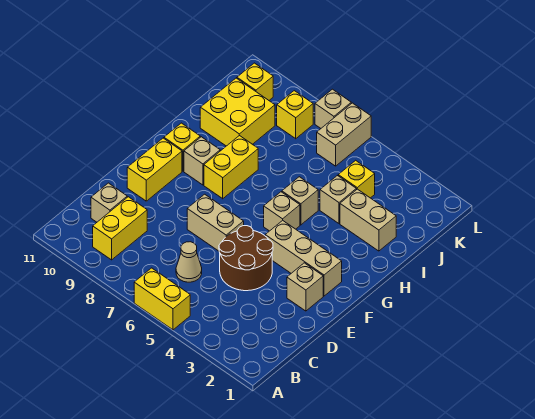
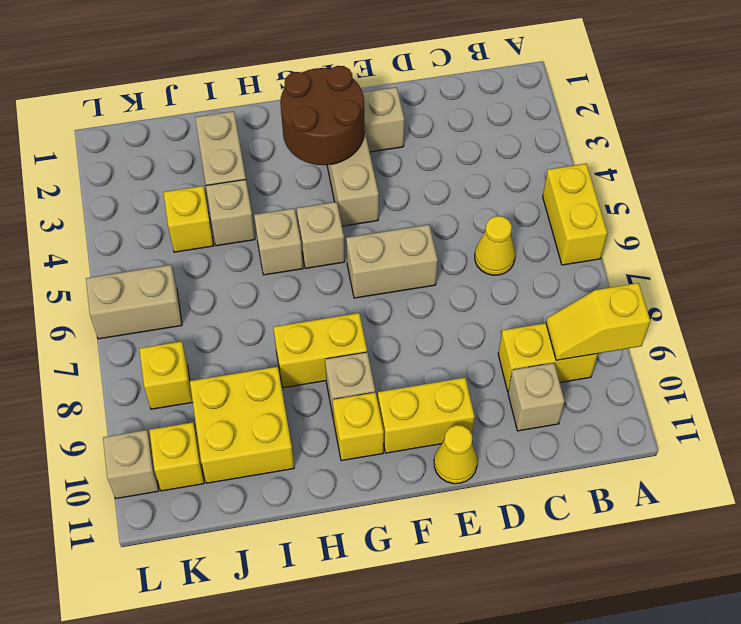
none -> yellow 1x2 slope [546,283,650,360]
tan 1x1 cone [176,242,202,282] -> yellow 1x1 cone [475,216,515,275]
brown 2x2 round brick [219,226,273,291] -> brown 2x2 round brick moved to [280,66,364,165]
tan 1x2 brick [187,194,244,251] -> tan 1x2 brick turned to [346,225,438,298]
none -> yellow 1x1 cone [434,425,477,484]
tan 1x1 brick [315,89,351,128] -> tan 1x1 brick moved to [103,430,159,498]

